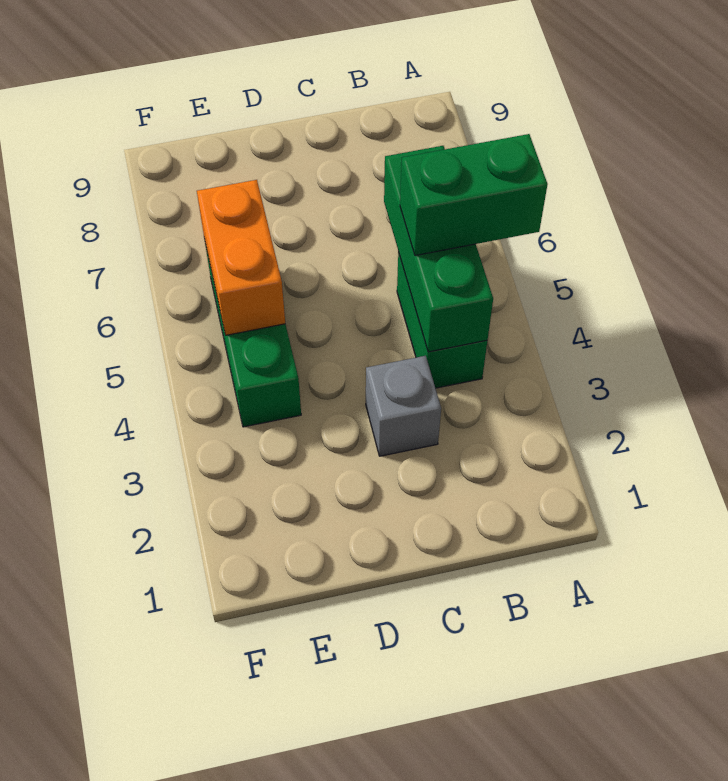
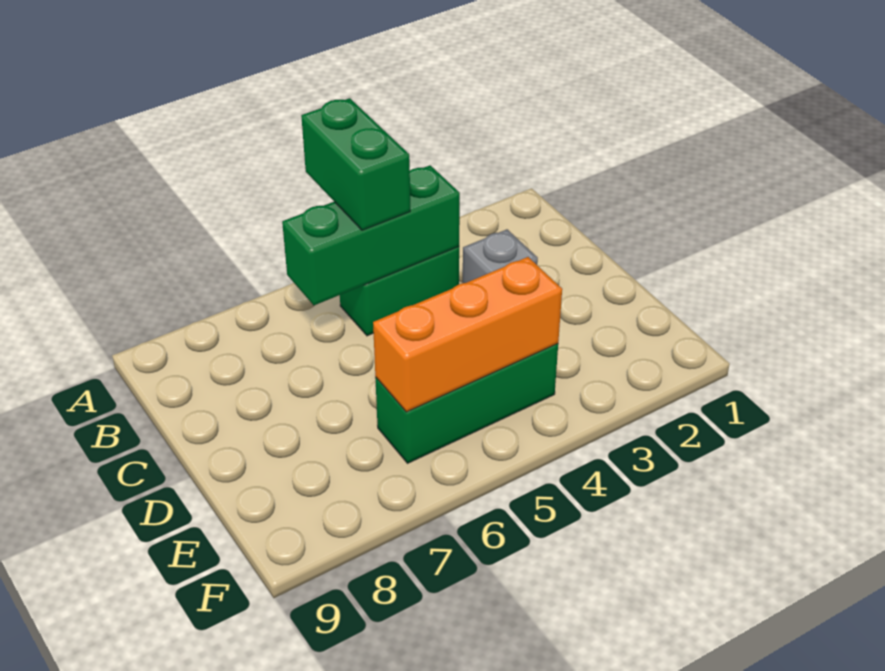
orange 1x2 brick [197,180,285,335] -> orange 1x3 brick [373,257,562,412]

